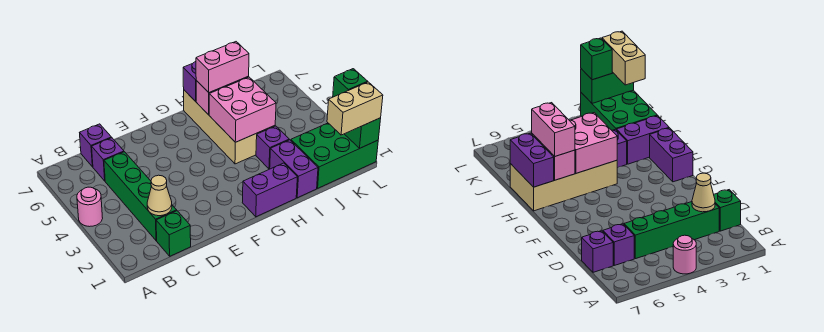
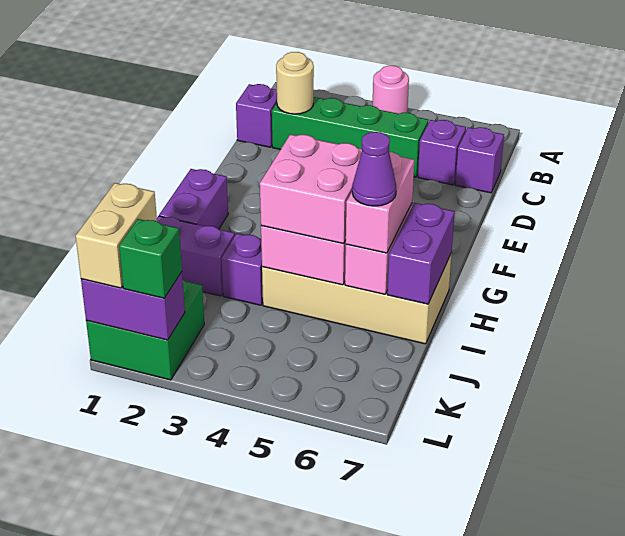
green 1x1 brick [156,211,191,256] -> purple 1x1 brick [236,84,277,147]
tan 1x1 cone [147,175,172,216] -> tan 1x1 round brick [276,52,314,114]
none -> pink 2x2 brick [260,134,362,244]
none -> purple 1x1 cone [352,132,396,206]
green 2x3 brick [291,123,378,188] -> green 2x2 brick [86,280,204,380]
green 1x2 brick [345,118,381,148] -> purple 1x2 brick [81,272,185,340]

